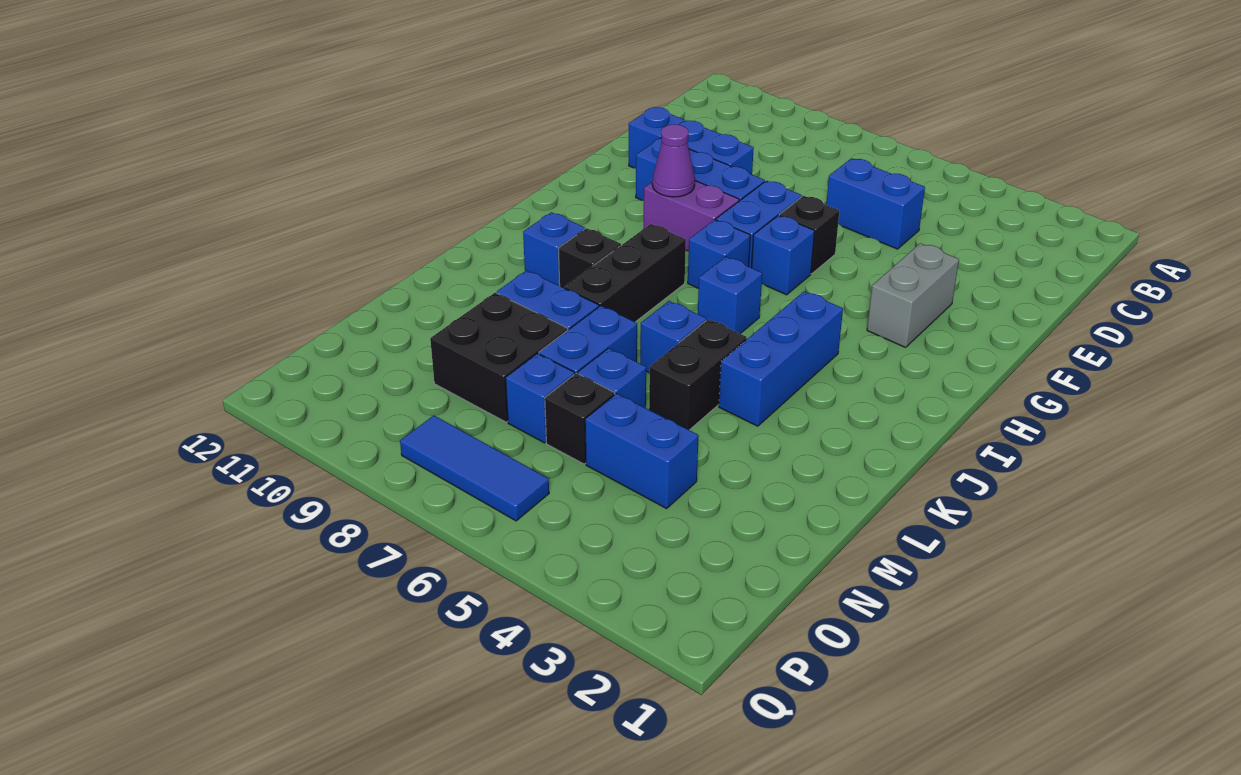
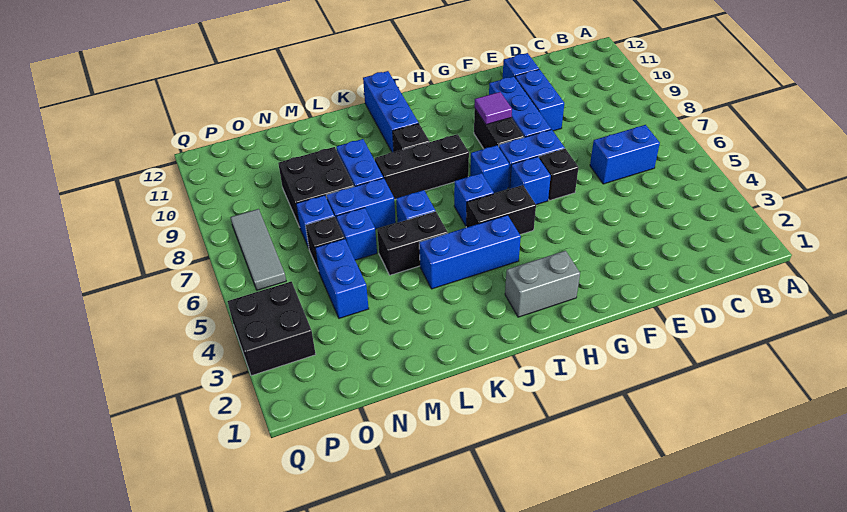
blue 1x2 brick [826,158,925,249] -> blue 1x2 brick turned to [590,125,660,184]
grey 1x2 brick [867,243,959,347] -> grey 1x2 brick moved to [505,251,580,317]
purple 1x2 brick [644,181,739,251] -> black 1x2 brick [474,109,524,149]
purple 1x1 cone [652,125,695,197] -> purple 1x1 tile [475,92,512,125]
none -> black 1x2 brick [466,185,536,235]
blue 1x1 brick [523,212,585,286] -> blue 1x3 brick [363,71,418,152]
none -> black 2x2 brick [227,281,316,376]
blue 1x3 tile [400,415,549,521] -> grey 1x3 tile [230,209,286,290]

